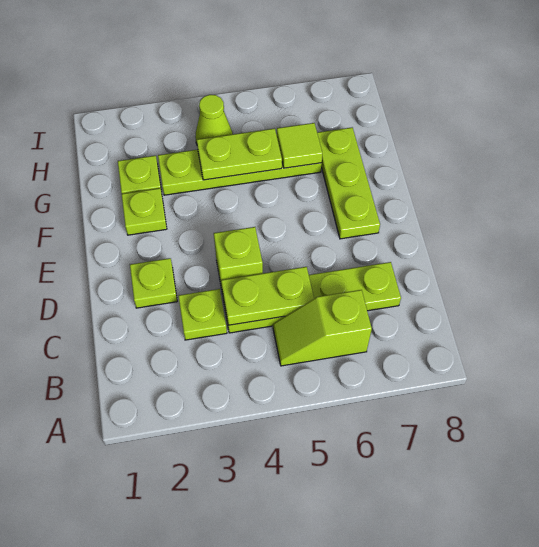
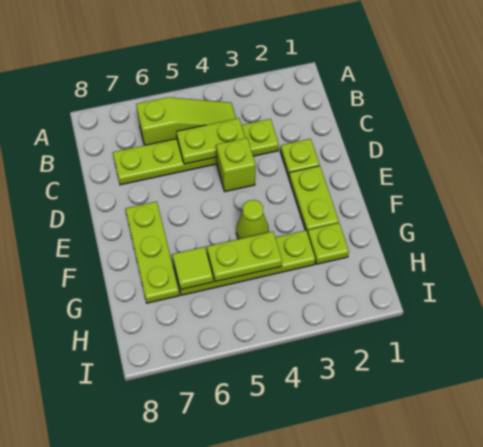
lime 1x2 slope [273,290,372,366] -> lime 1x3 slope [136,97,236,145]
lime 1x1 plate [122,188,167,235] -> lime 1x2 plate [289,166,339,233]
lime 1x1 cone [195,95,233,144] -> lime 1x1 cone moved to [236,200,269,239]

